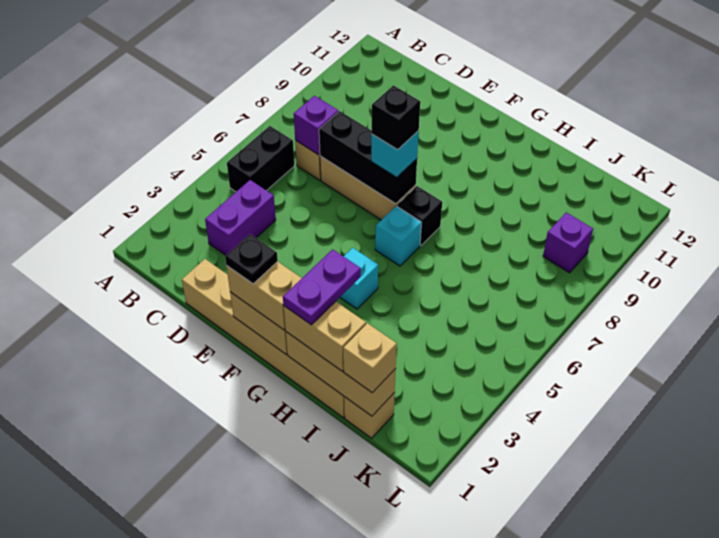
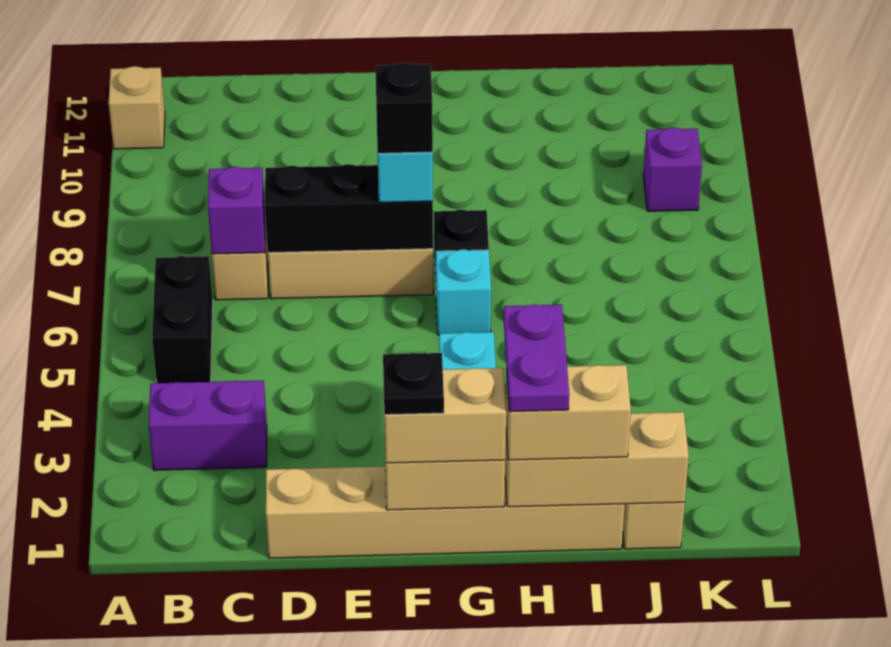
purple 1x2 brick [205,180,276,255] -> purple 1x2 brick turned to [149,381,267,470]
tan 1x1 brick [343,323,397,393] -> tan 1x1 brick moved to [109,66,165,149]

